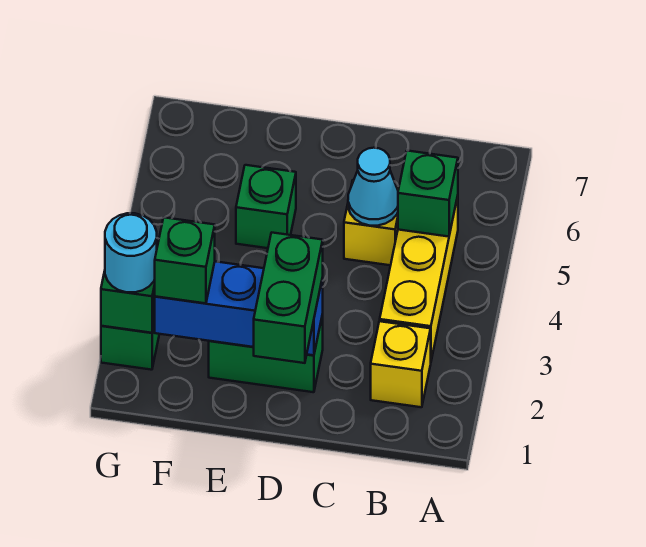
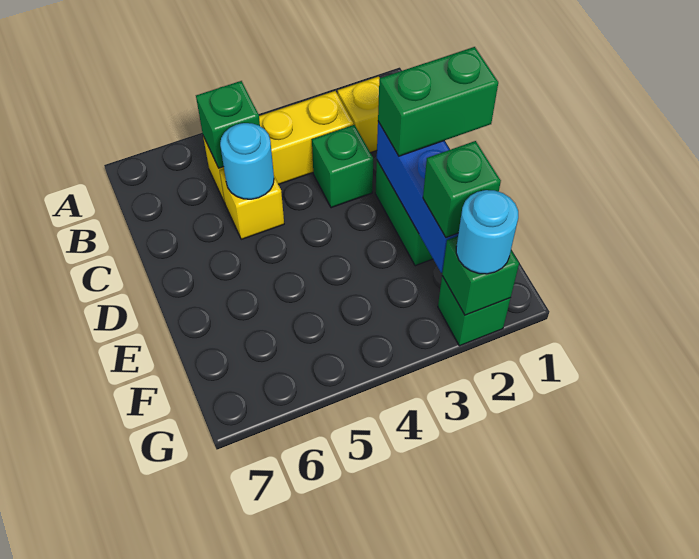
cyan 1x1 cone [348,148,398,226] -> cyan 1x1 round brick [220,123,274,199]
green 1x1 brick [236,165,296,248] -> green 1x1 brick moved to [312,125,373,208]

